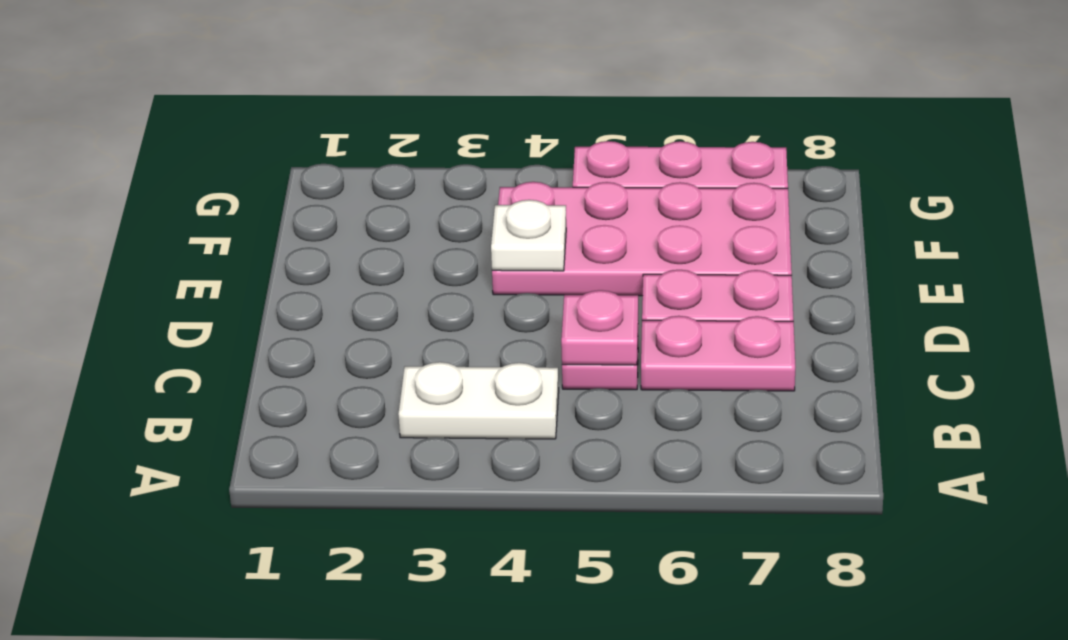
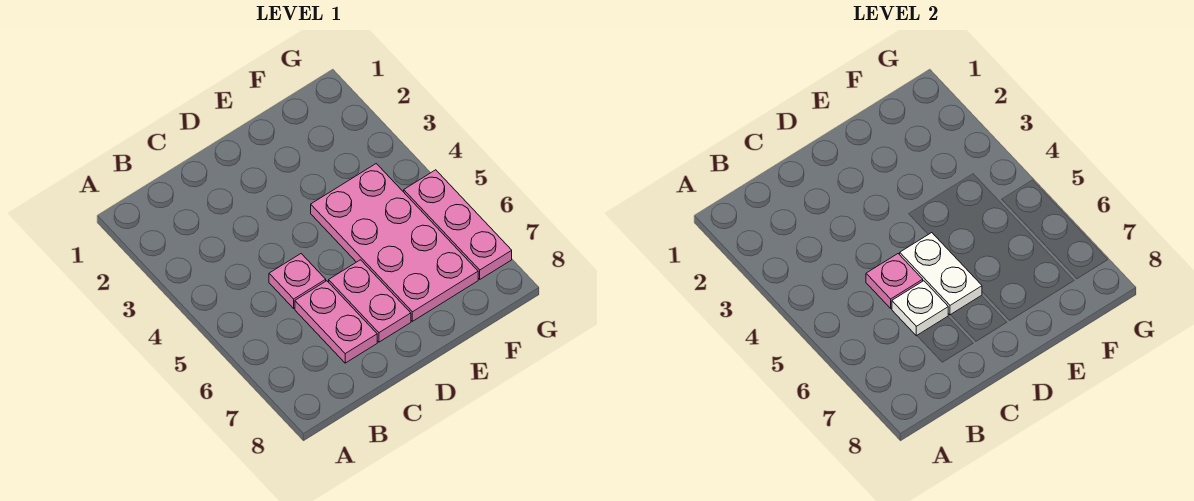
white 1x2 plate [398,362,559,439] -> white 1x2 plate moved to [900,233,982,315]
white 1x1 plate [491,200,566,271] -> white 1x1 plate moved to [892,281,948,336]

